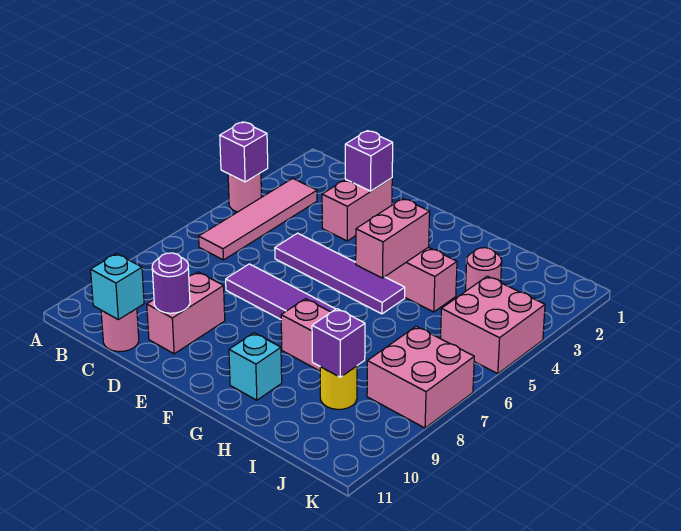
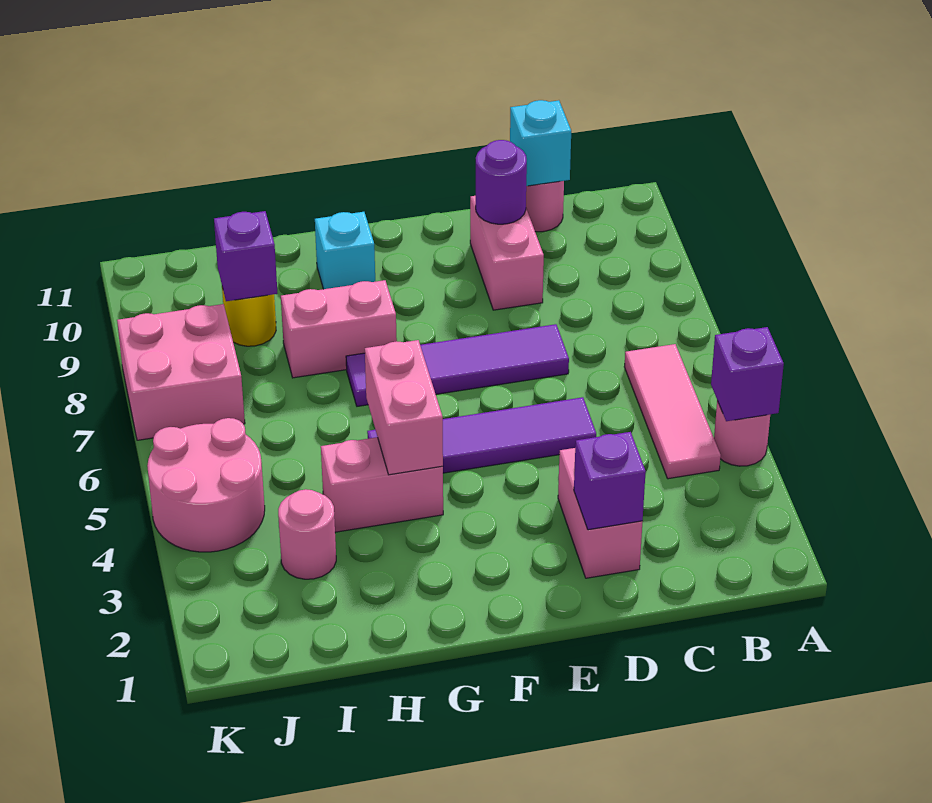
pink 1x4 tile [199,178,317,260] -> pink 1x3 tile [624,344,721,479]
pink 2x2 brick [441,276,545,374] -> pink 2x2 round brick [147,418,265,552]

